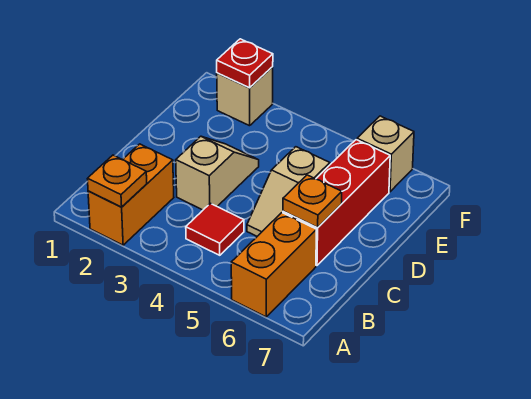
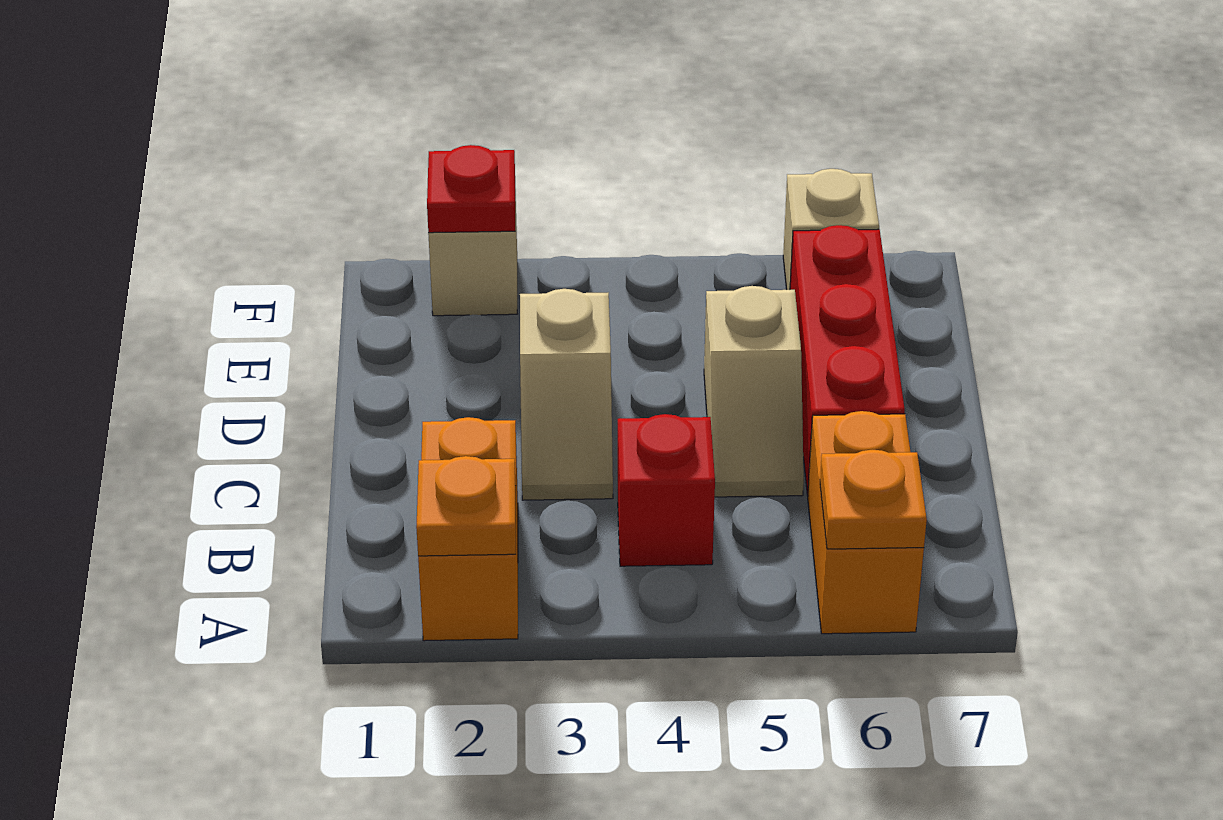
red 1x1 tile [186,203,244,255] -> red 1x1 brick [618,414,715,566]
tan 1x2 slope [176,136,259,210] -> tan 1x2 slope turned to [520,289,613,500]
orange 1x1 plate [283,175,342,228] -> orange 1x1 plate moved to [820,450,927,549]

